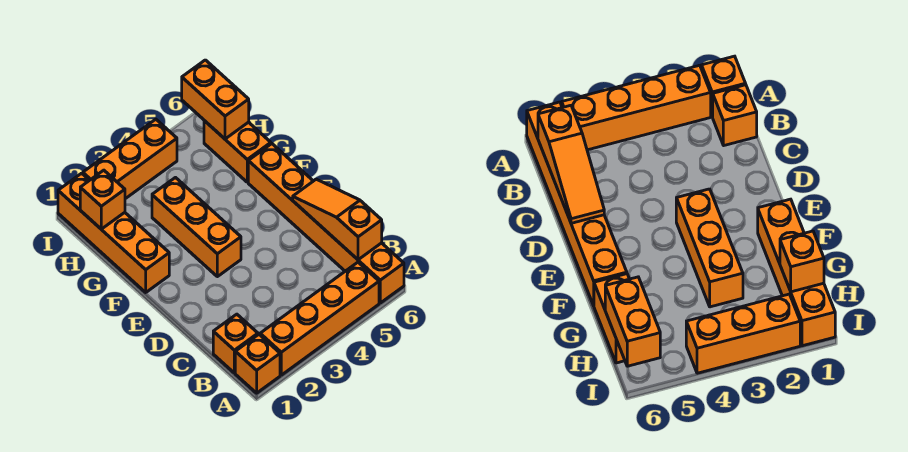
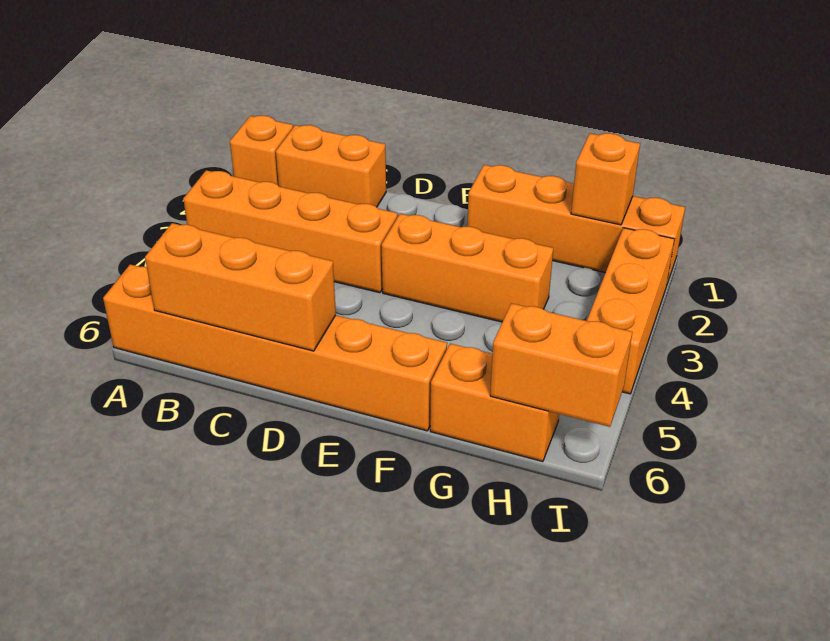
orange 1x4 brick [260,262,379,375] -> orange 1x4 brick turned to [183,170,397,293]
orange 1x1 brick [213,314,258,373] -> orange 1x2 brick [276,125,386,207]
orange 1x3 slope [293,179,382,260] -> orange 1x3 brick [145,223,336,351]

